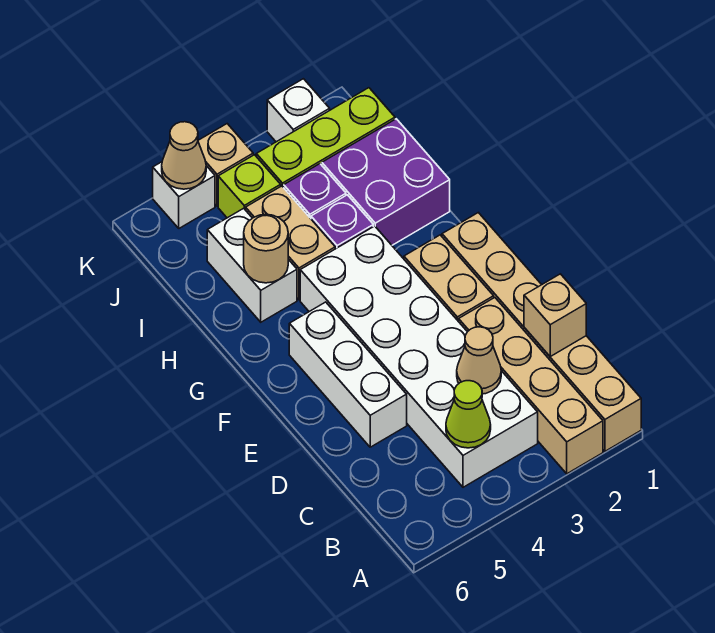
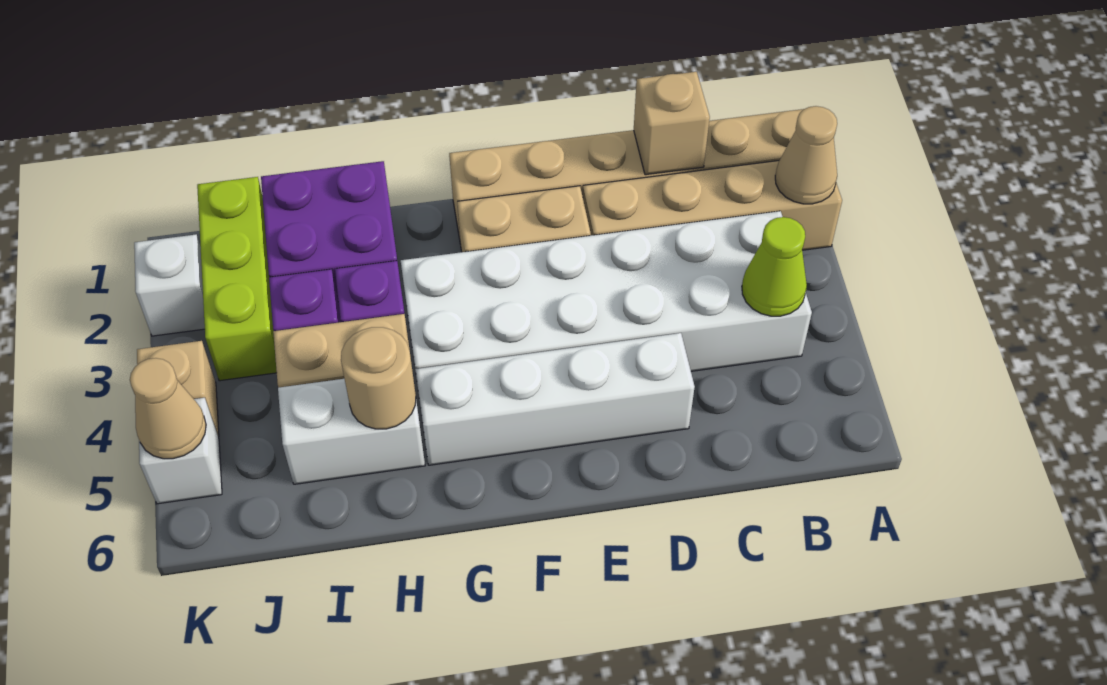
tan 1x1 cone [457,327,501,394] -> tan 1x1 cone moved to [775,106,837,204]
white 1x3 brick [289,302,407,447] -> white 1x4 brick [415,333,695,465]
lime 1x1 brick [218,155,281,218] -> none

